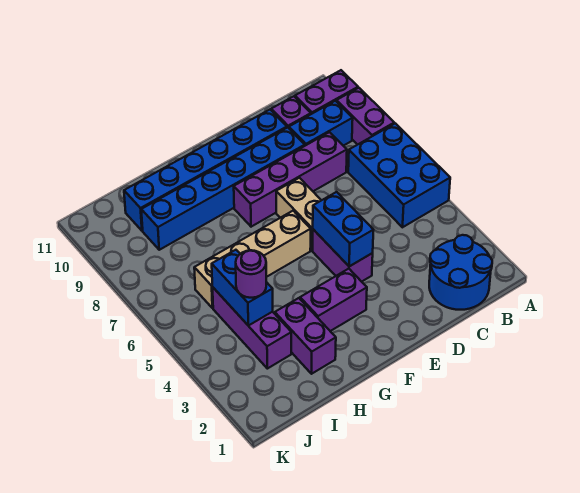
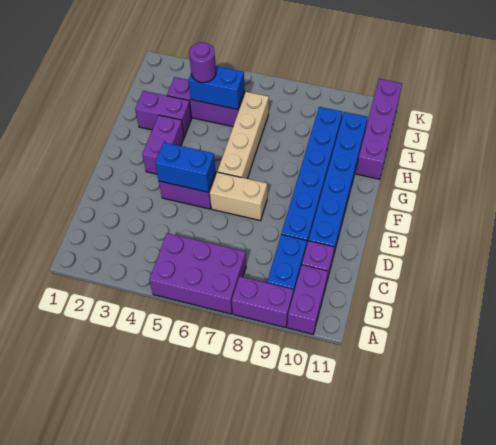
blue 2x3 brick [348,123,450,227] -> purple 2x3 brick [149,233,246,314]
blue 2x2 round brick [429,235,492,310] -> none
purple 1x4 brick [234,132,347,227] -> purple 1x4 brick moved to [356,79,402,179]

